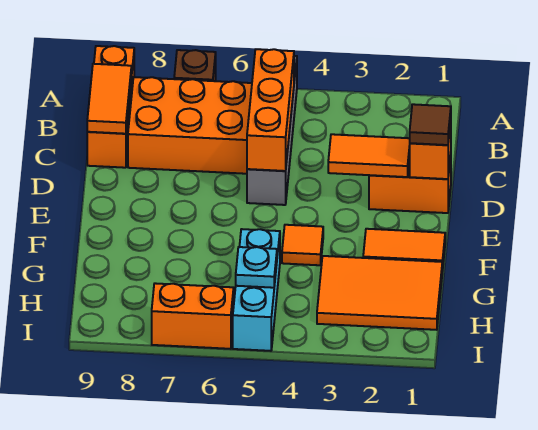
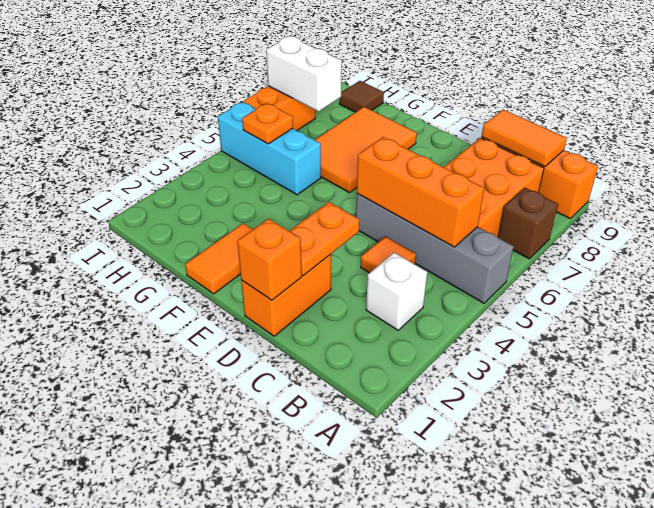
none -> white 1x1 brick [366,253,427,330]
brown 1x1 tile [410,104,451,145] -> brown 1x1 tile moved to [339,81,384,112]
orange 1x2 tile [328,134,410,177] -> orange 1x2 plate [290,202,359,276]
orange 1x1 tile [282,225,323,265] -> orange 1x1 tile moved to [361,236,416,273]
orange 2x3 tile [317,256,442,330] -> orange 2x3 tile moved to [315,107,417,193]
cyan 1x1 plate [236,247,277,288] -> orange 1x1 plate [242,103,293,144]
none -> white 1x2 brick [266,36,342,111]

